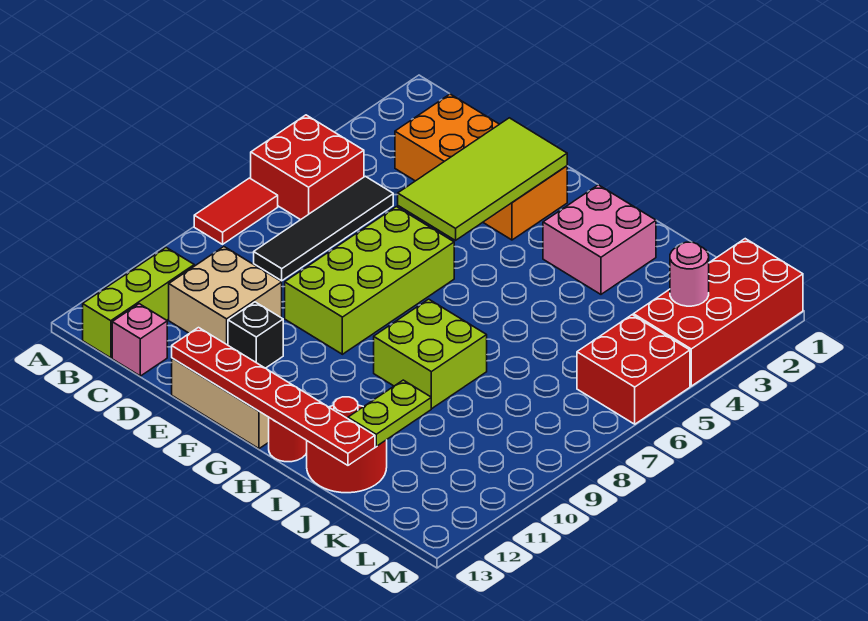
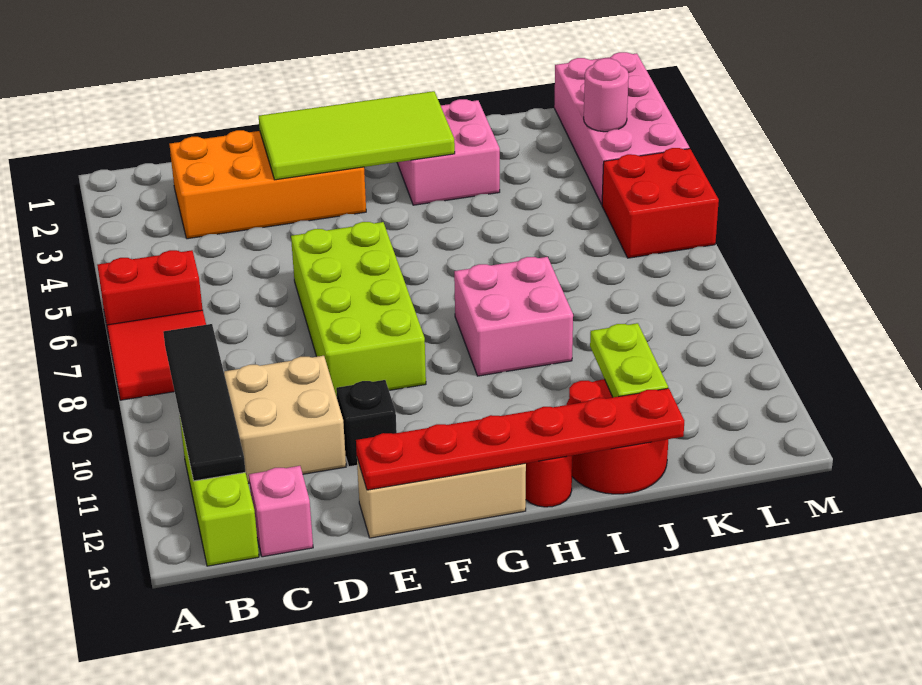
red 2x2 brick [251,115,364,220] -> red 1x2 brick [97,250,203,330]
red 1x2 tile [194,178,278,244] -> red 2x2 tile [107,310,206,400]
black 1x4 tile [254,176,393,281] -> black 1x4 tile moved to [163,324,245,481]
lime 2x4 tile [398,118,567,240] -> lime 2x4 tile turned to [259,91,455,180]
lime 2x2 brick [374,299,487,409] -> pink 2x2 brick [454,257,573,376]
red 2x4 brick [633,239,803,386] -> pink 2x4 brick [554,52,690,204]

